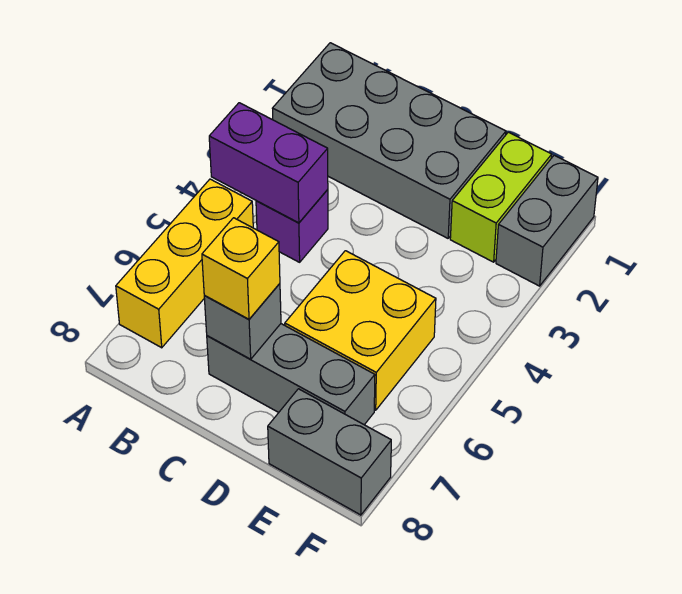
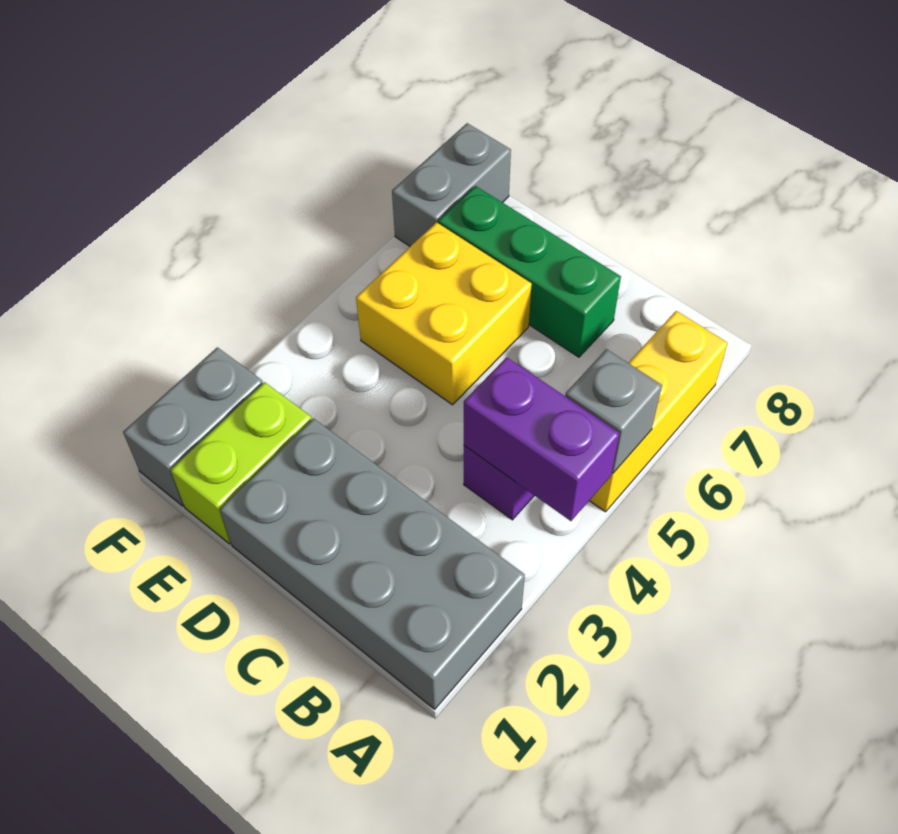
grey 1x3 brick [207,324,375,425] -> green 1x3 brick [438,186,621,357]
grey 1x1 brick [204,284,281,359] -> grey 1x1 brick moved to [565,349,662,473]
yellow 1x1 brick [202,218,280,319] -> none
grey 1x2 brick [268,389,391,515] -> grey 1x2 brick turned to [392,123,511,246]

